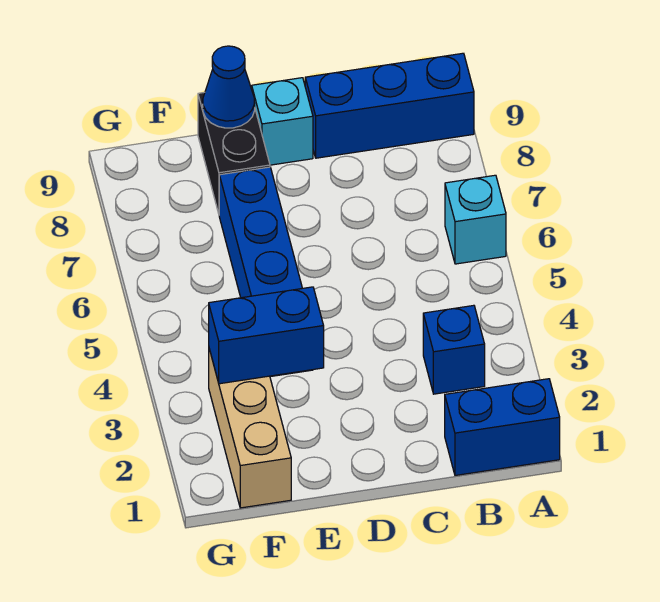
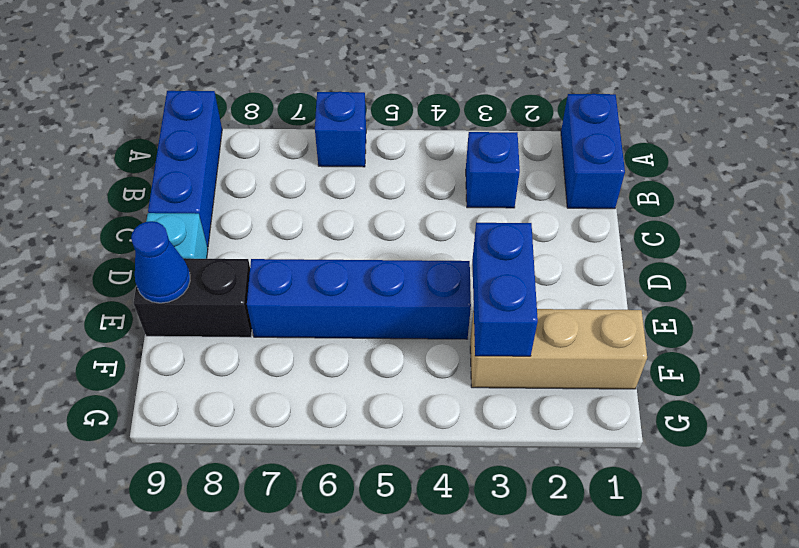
cyan 1x1 brick [445,175,506,264] -> blue 1x1 brick [315,92,366,167]

